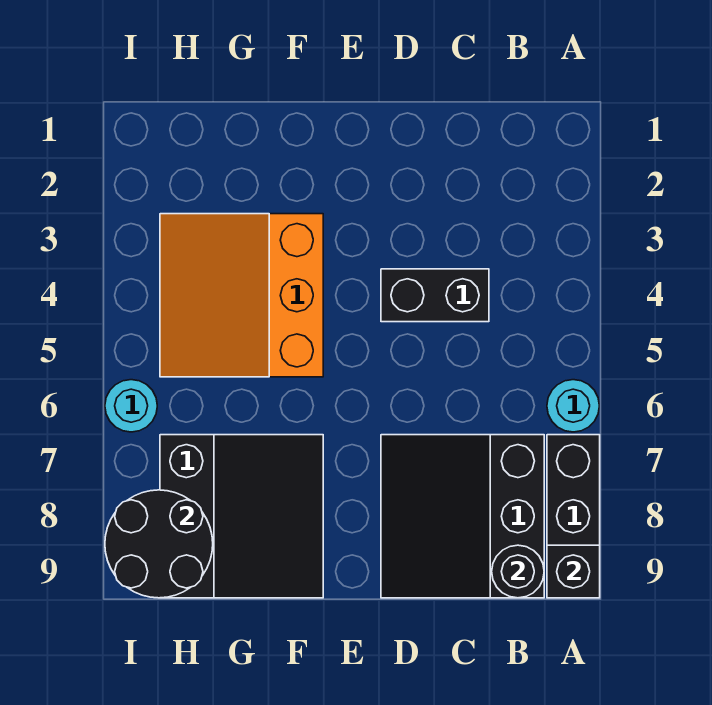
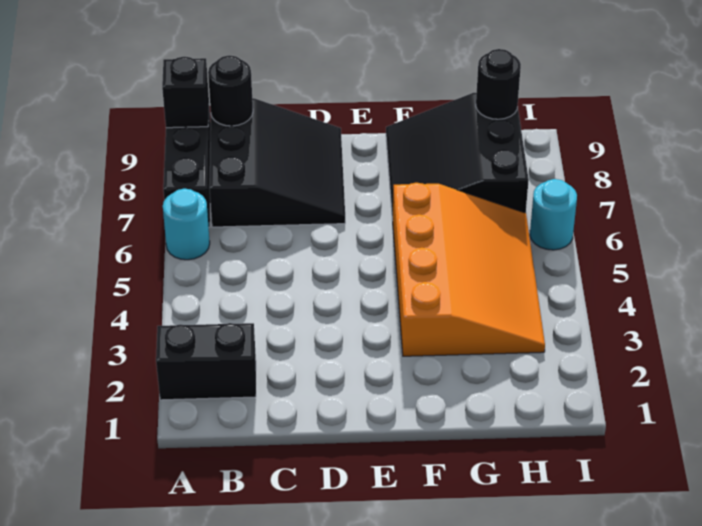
black 1x2 brick [381,269,489,322] -> black 1x2 brick moved to [156,323,256,400]
orange 3x3 slope [160,214,323,377] -> orange 3x4 slope [393,183,545,356]
black 2x2 round brick [105,490,213,598] -> black 1x1 round brick [476,49,521,119]

